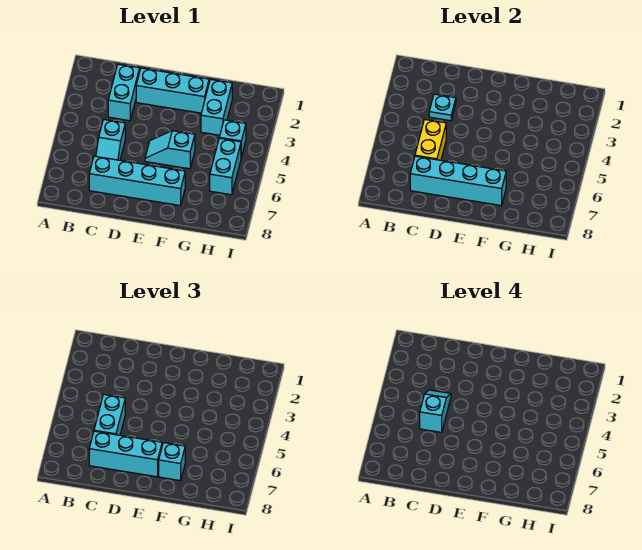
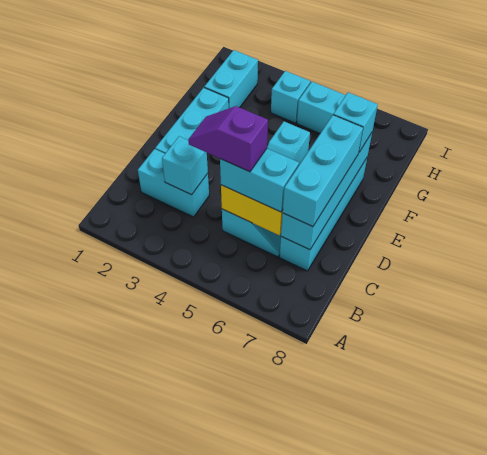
cyan 1x1 plate [429,94,456,121] -> cyan 1x1 brick [162,136,208,195]
cyan 1x2 slope [420,390,451,432] -> purple 1x2 slope [188,106,268,172]
cyan 1x2 brick [201,79,232,135] -> cyan 1x2 brick turned to [204,50,258,108]

